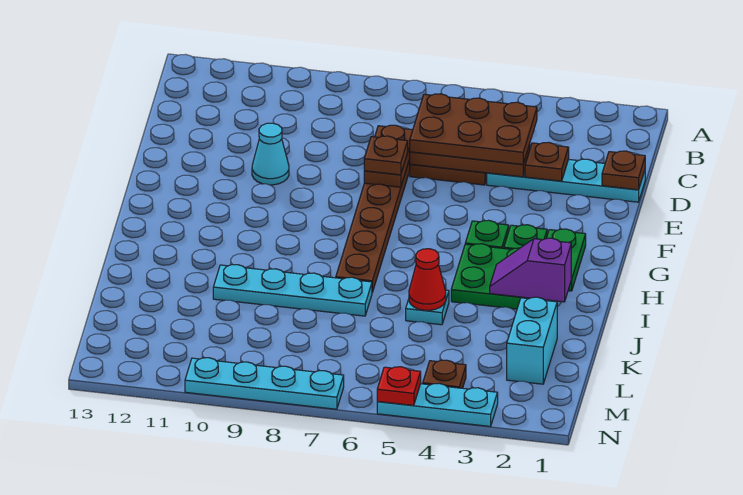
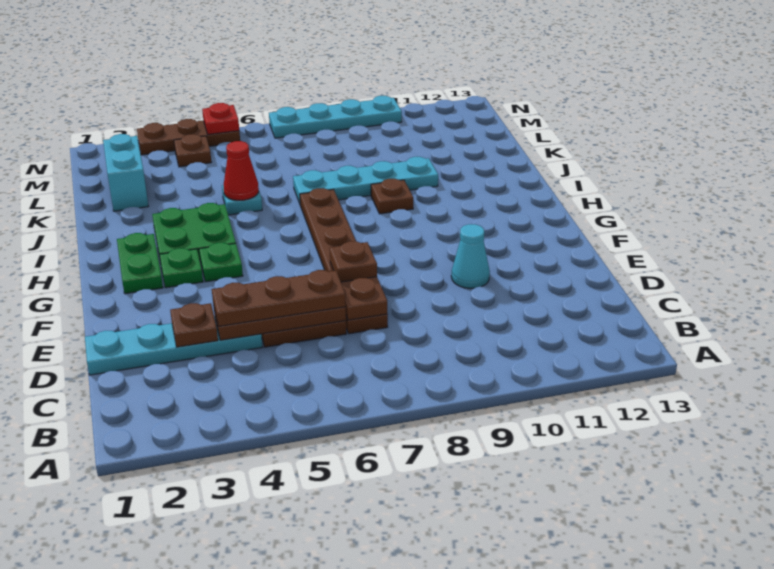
brown 2x3 plate [410,94,537,164] -> brown 1x3 plate [212,270,346,326]
brown 1x1 plate [602,151,645,190] -> brown 1x1 plate moved to [371,179,413,214]
purple 1x2 slope [490,238,571,302] -> none
cyan 1x3 plate [377,383,498,426] -> brown 1x3 plate [137,119,240,155]

